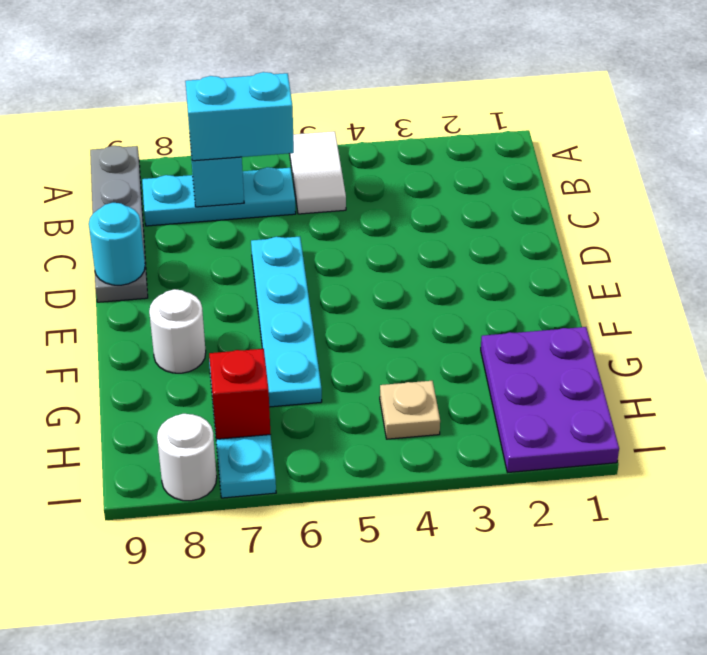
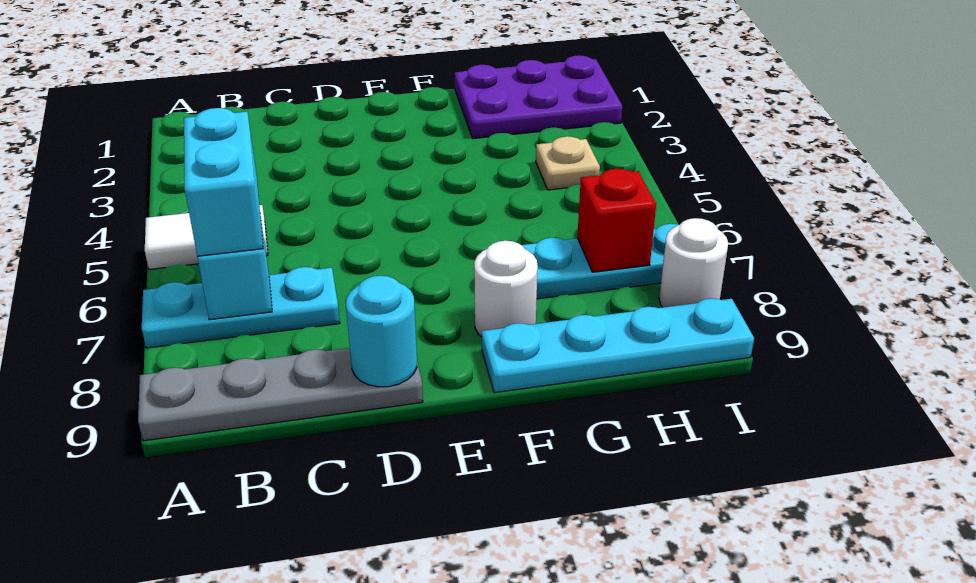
cyan 1x3 plate [142,167,296,226] -> cyan 1x3 plate turned to [142,267,340,348]
cyan 1x4 plate [251,237,322,407] -> cyan 1x4 plate moved to [482,298,754,393]

